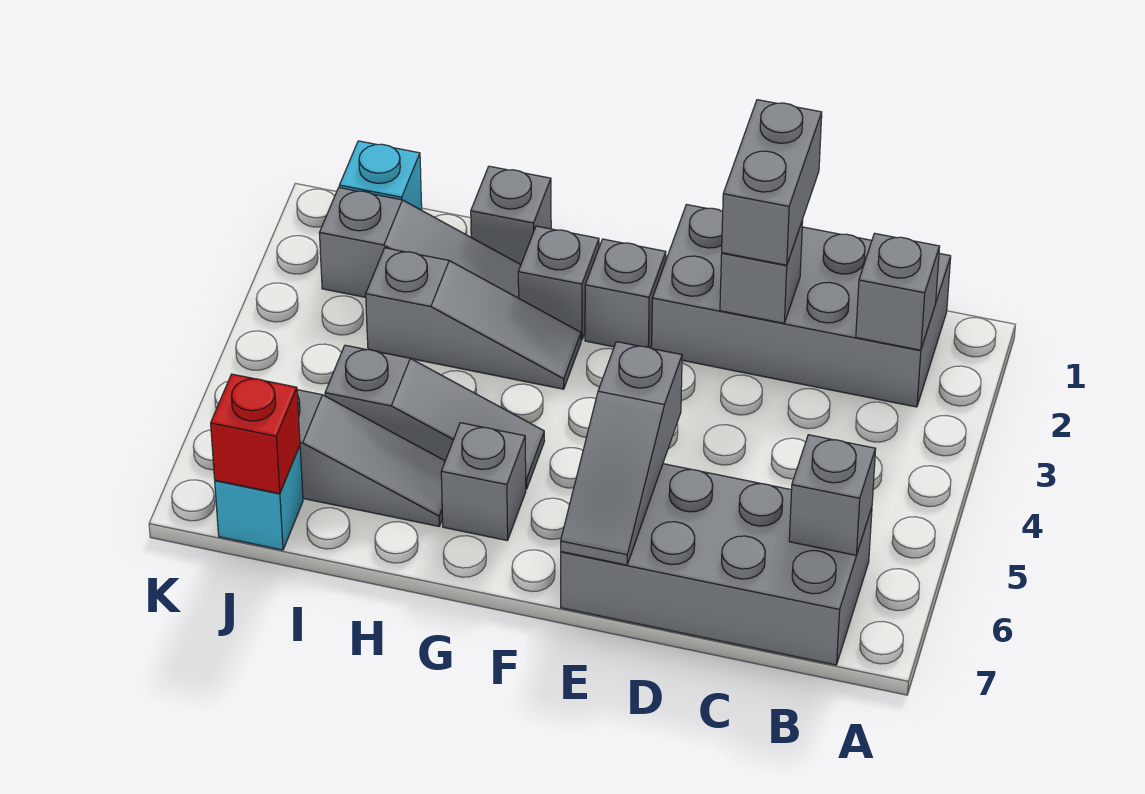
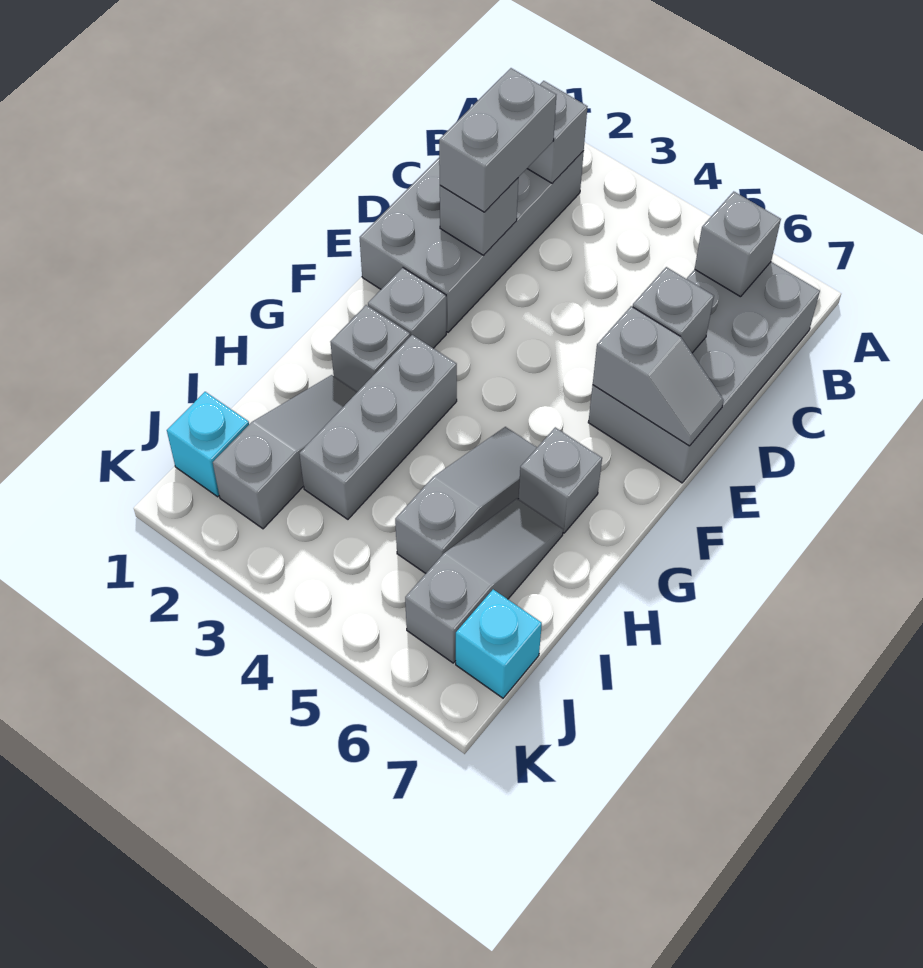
grey 1x2 brick [722,100,822,265] -> grey 1x2 brick turned to [439,68,556,212]
grey 1x3 slope [561,342,682,565] -> grey 1x2 slope [593,306,724,446]
grey 1x3 slope [366,248,581,389] -> grey 1x3 brick [299,335,457,519]
grey 1x1 brick [471,166,551,265] -> grey 1x1 brick moved to [633,267,714,353]
red 1x1 brick [211,374,300,494] -> none

